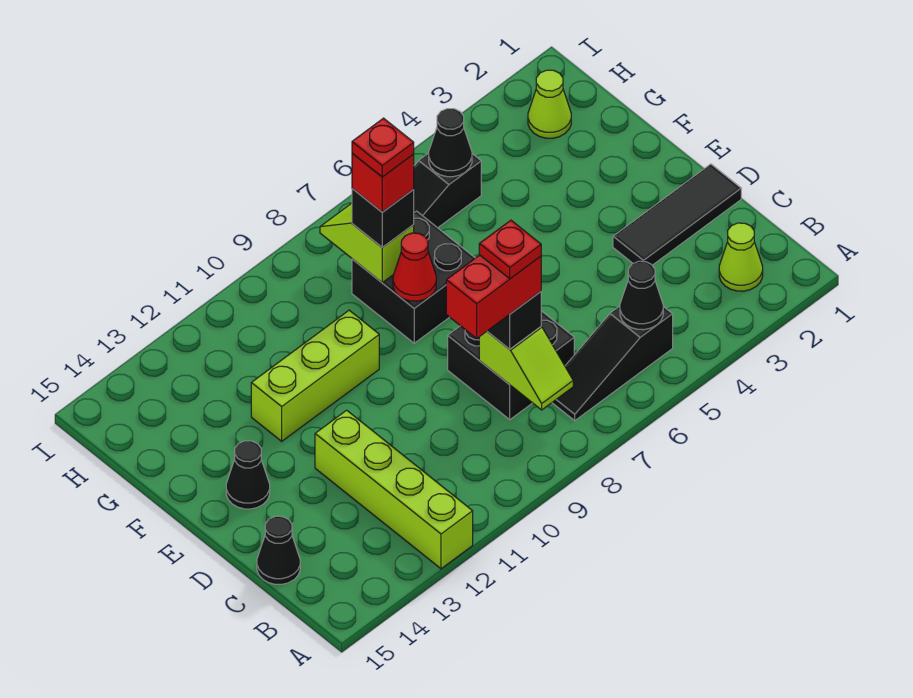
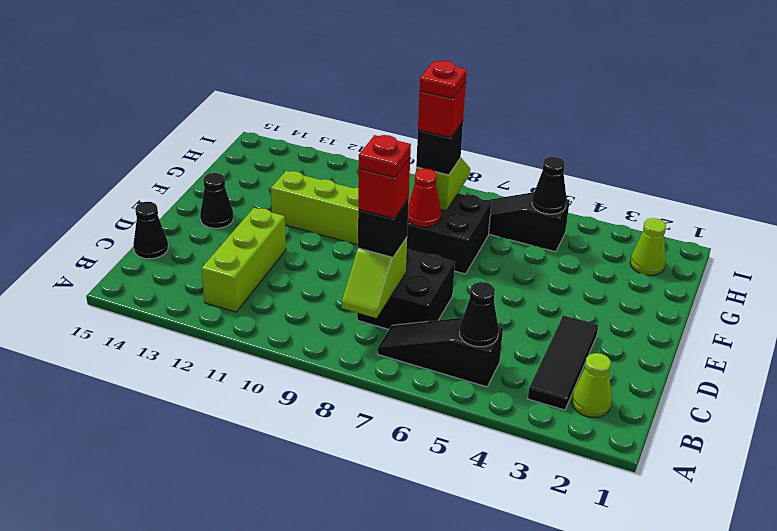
lime 1x4 brick [315,410,473,569] -> lime 1x3 brick [201,208,286,312]
red 1x2 brick [446,255,541,338] -> red 1x1 brick [358,159,410,218]
black 1x3 tile [613,164,741,265] -> black 1x3 tile turned to [528,315,598,410]

